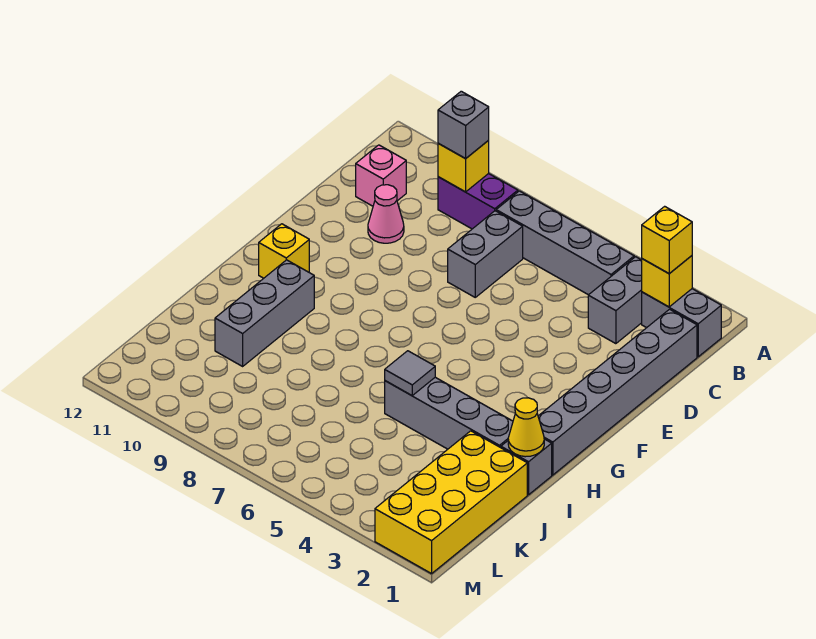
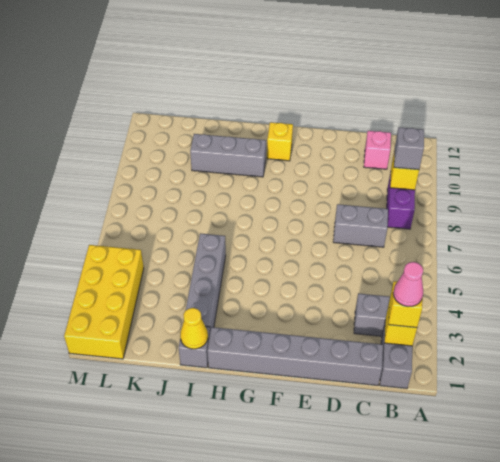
grey 1x4 brick [496,191,634,295] -> none
pink 1x1 cone [368,185,404,243] -> pink 1x1 cone moved to [393,262,423,307]
grey 1x1 tile [385,351,435,396] -> none
yellow 2x4 brick [375,431,527,574] -> yellow 2x4 brick turned to [64,245,144,359]

